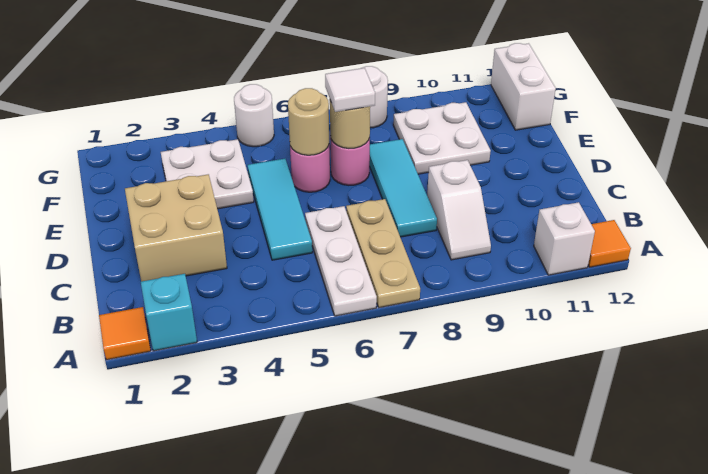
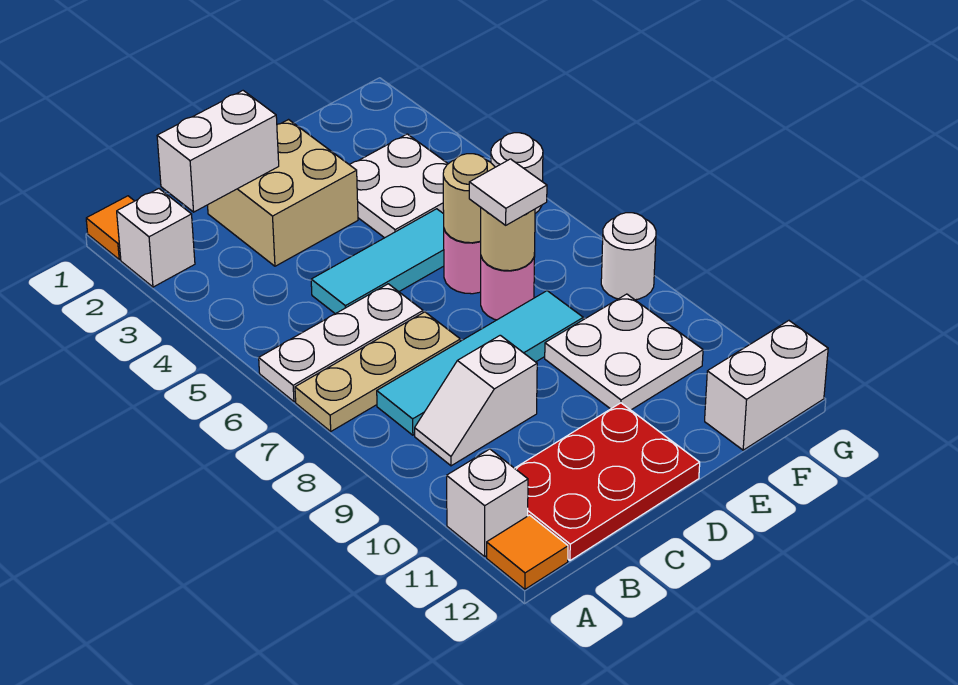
cyan 1x1 brick [141,274,197,351] -> white 1x1 brick [117,189,195,287]
none -> white 1x2 brick [157,91,279,212]
none -> red 2x3 plate [515,403,700,561]
cyan 1x3 tile [369,139,437,237] -> cyan 1x4 tile [377,291,583,435]

